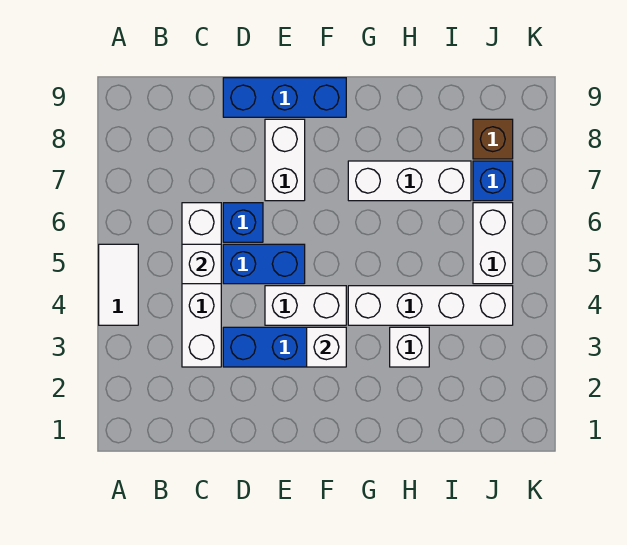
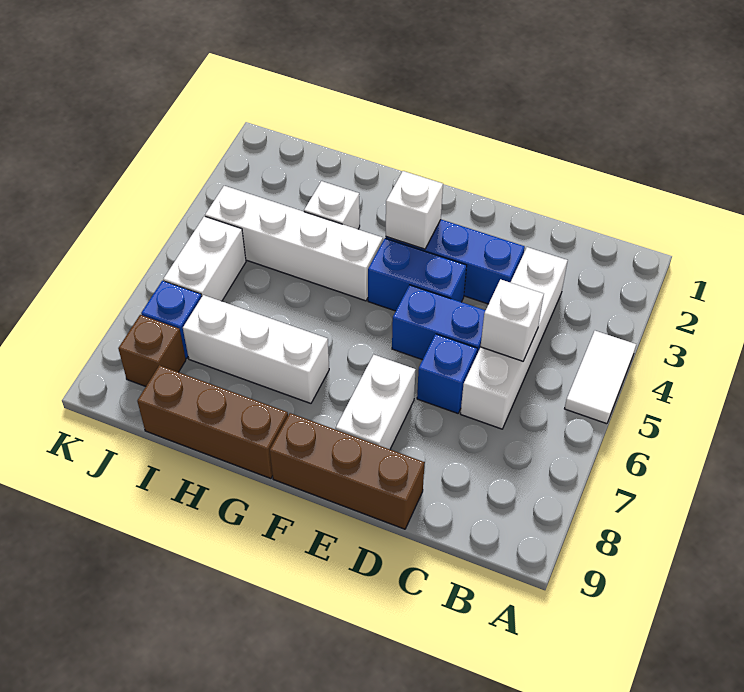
blue 1x3 brick [223,78,346,117] -> brown 1x3 brick [270,413,425,529]
white 1x2 brick [265,286,346,325] -> blue 1x2 brick [368,238,467,311]
none -> brown 1x3 brick [137,365,288,478]

